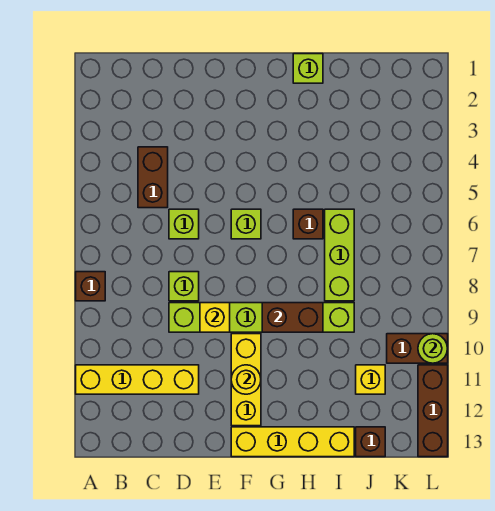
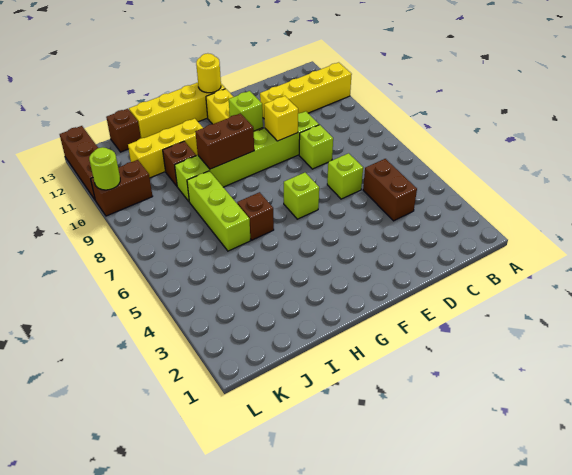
brown 1x1 brick [76,272,105,301] -> brown 1x1 brick moved to [163,141,196,186]
yellow 1x1 round brick [231,365,261,394] -> yellow 1x1 round brick moved to [196,53,221,93]
lime 1x1 brick [293,54,323,83] -> lime 1x1 brick moved to [229,91,263,131]
yellow 1x1 brick [356,365,385,394] -> yellow 1x3 brick [128,119,203,178]

